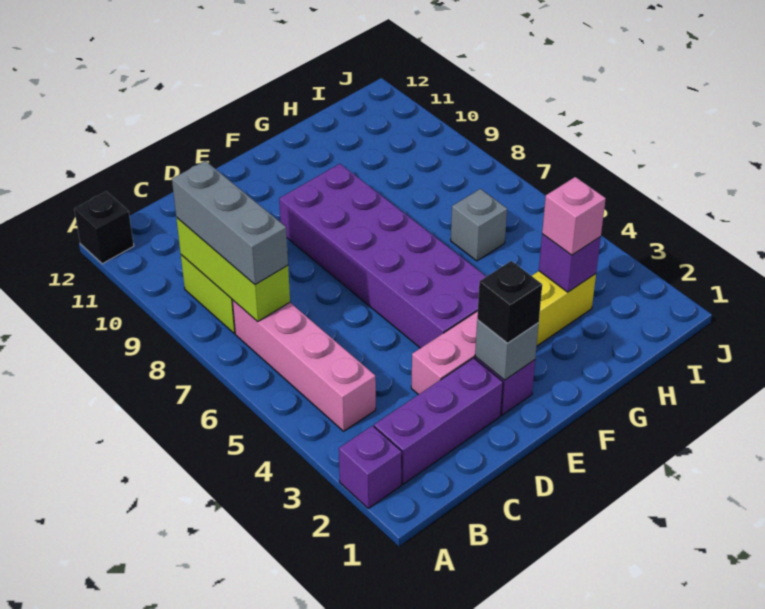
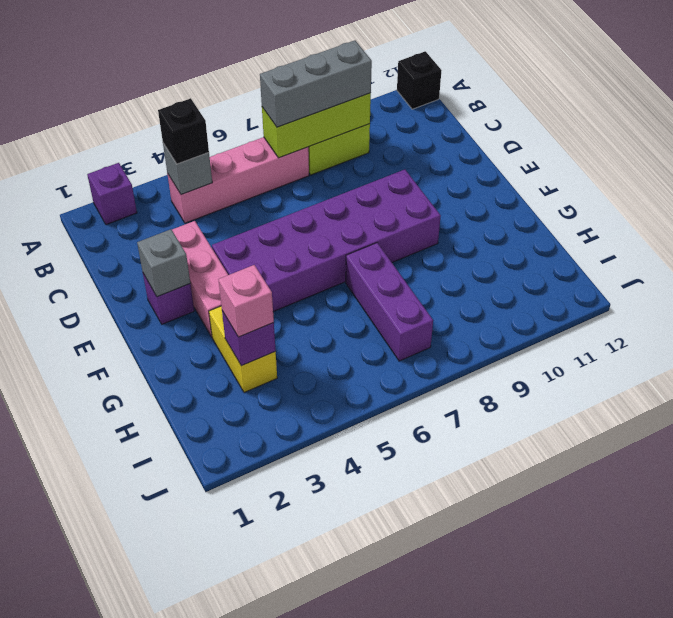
purple 1x3 brick [374,358,503,484] -> purple 1x3 brick moved to [346,243,433,361]
black 1x1 brick [477,261,542,343] -> black 1x1 brick moved to [158,98,209,164]
grey 1x1 brick [451,189,507,261] -> grey 1x1 brick moved to [163,143,212,195]

